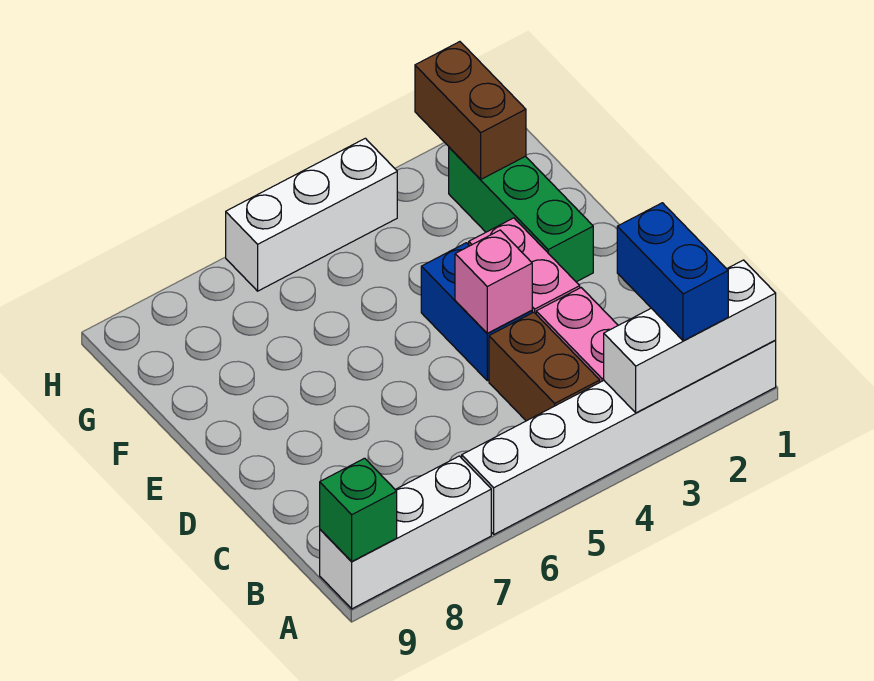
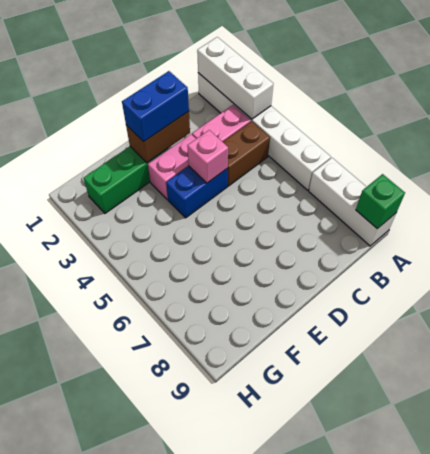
blue 1x2 brick [617,203,728,341] -> blue 1x2 brick moved to [122,71,189,142]
brown 1x2 brick [415,42,526,179] -> brown 1x2 brick moved to [126,111,190,163]
white 1x3 brick [226,138,397,291] -> none

